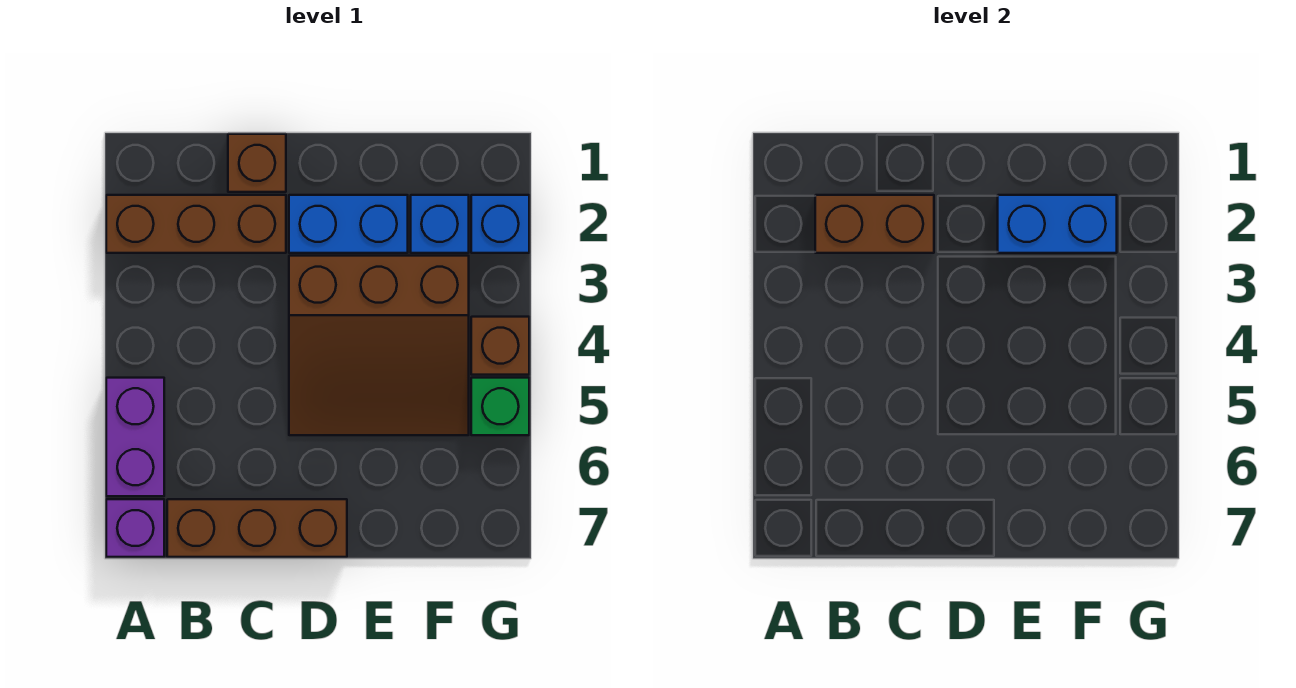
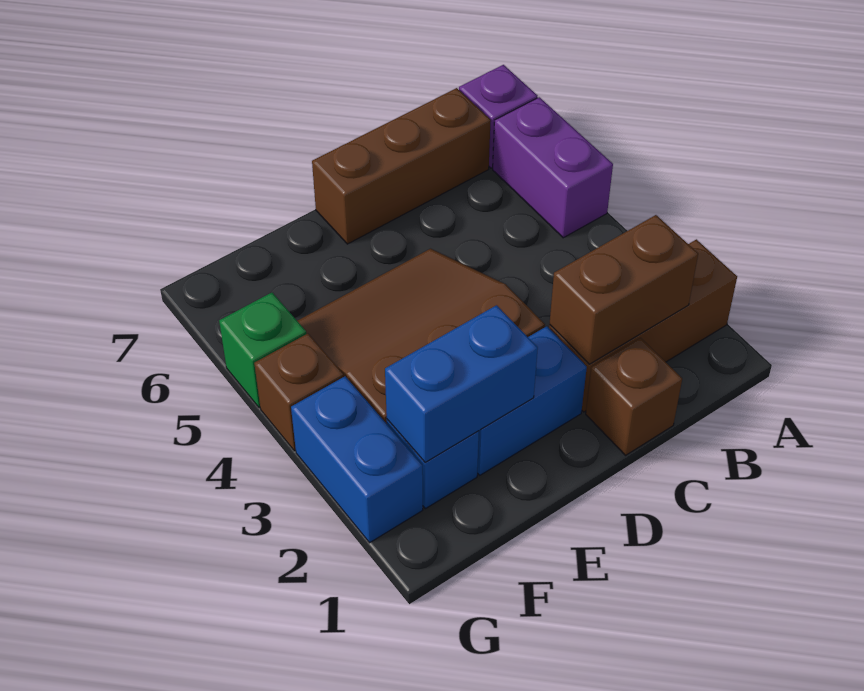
blue 1x1 brick [471,195,529,253] -> blue 1x2 brick [291,376,423,543]

